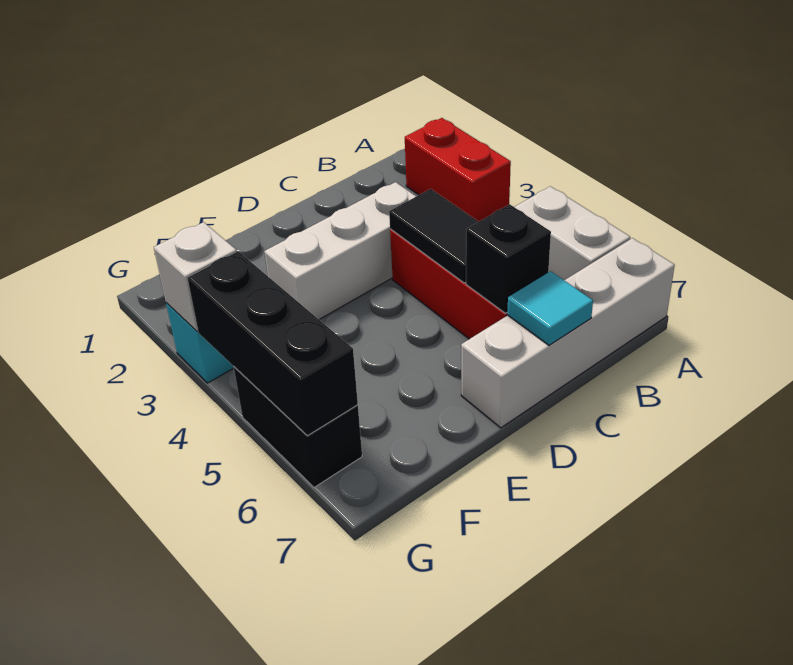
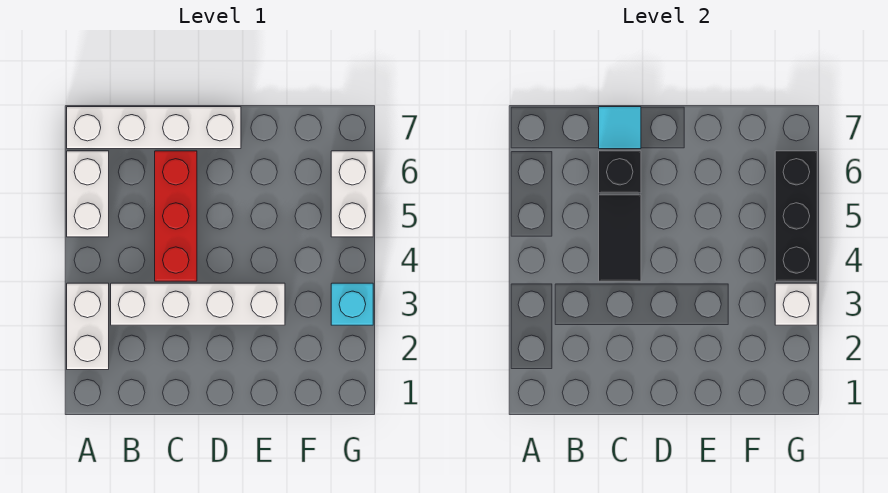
red 1x2 brick [405,118,511,222] -> white 1x2 brick [67,283,109,370]
white 1x3 brick [264,182,416,319] -> white 1x4 brick [111,283,285,325]
black 1x2 brick [234,367,362,487] -> white 1x2 brick [331,151,373,237]

